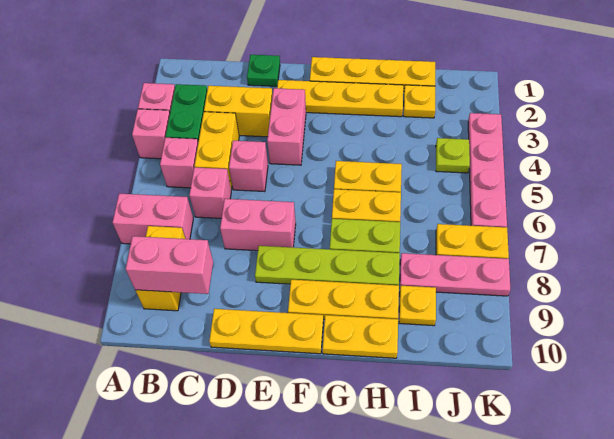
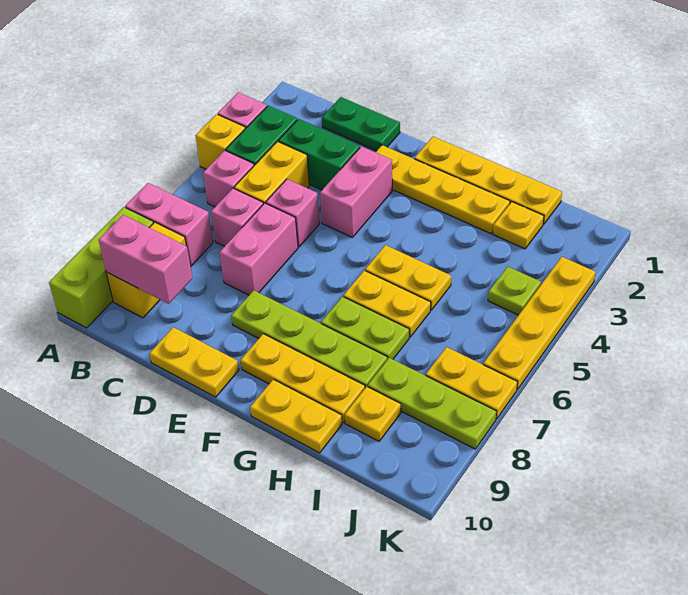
pink 1x1 brick [132,109,170,159] -> yellow 1x1 brick [195,114,245,169]
none -> lime 1x3 brick [49,207,153,328]
yellow 1x2 brick [204,86,273,137] -> green 1x2 brick [278,119,360,190]
green 1x1 plate [247,55,280,86] -> green 1x2 plate [322,97,400,151]
pink 1x2 brick [220,199,296,251] -> pink 1x2 brick turned to [219,203,298,295]
yellow 1x3 plate [209,309,323,354] -> yellow 1x2 plate [149,327,239,397]
pink 1x3 plate [400,253,510,296] -> lime 1x3 plate [368,358,496,449]
pink 1x4 plate [468,113,507,227] -> yellow 1x4 plate [483,257,596,389]

